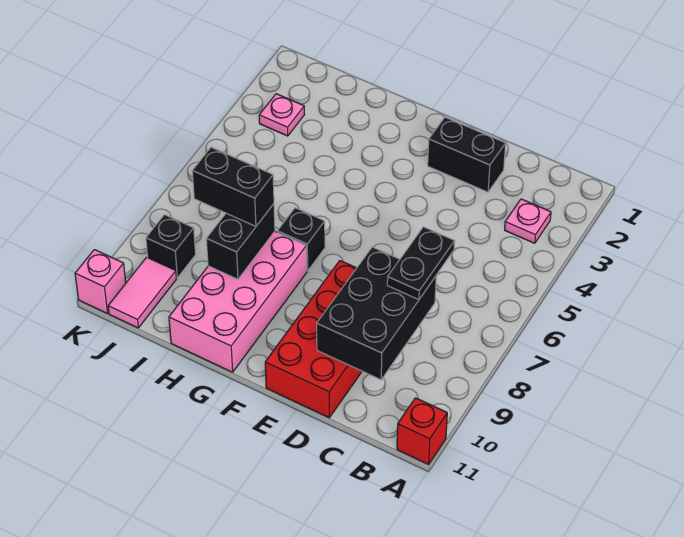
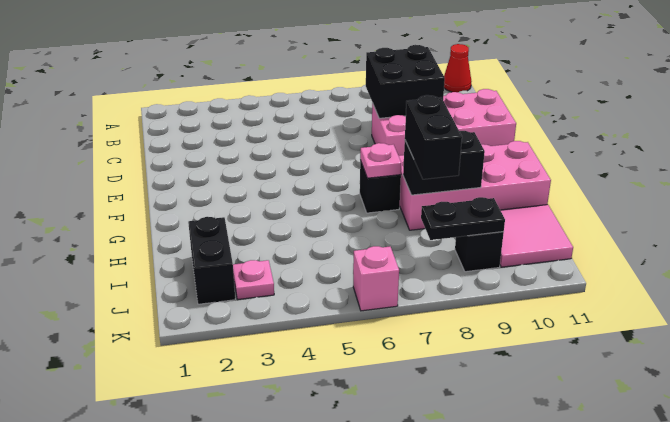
red 1x1 brick [397,398,447,464] -> red 1x1 cone [444,44,471,92]
pink 1x1 plate [505,199,551,243] -> pink 1x1 plate moved to [360,143,401,178]
black 1x2 plate [387,227,455,300] -> black 1x2 plate moved to [421,197,505,240]
black 2x3 brick [317,247,436,380] -> black 2x2 brick [366,45,445,118]
black 1x2 brick [428,117,506,192] -> black 1x2 brick moved to [188,217,235,304]
red 2x4 brick [265,261,362,418] -> pink 2x4 brick [372,89,516,156]
pink 1x2 tile [108,257,176,328] -> pink 2x2 tile [500,205,573,267]
pink 1x1 brick [75,250,126,313] -> pink 1x1 brick moved to [353,246,399,311]

